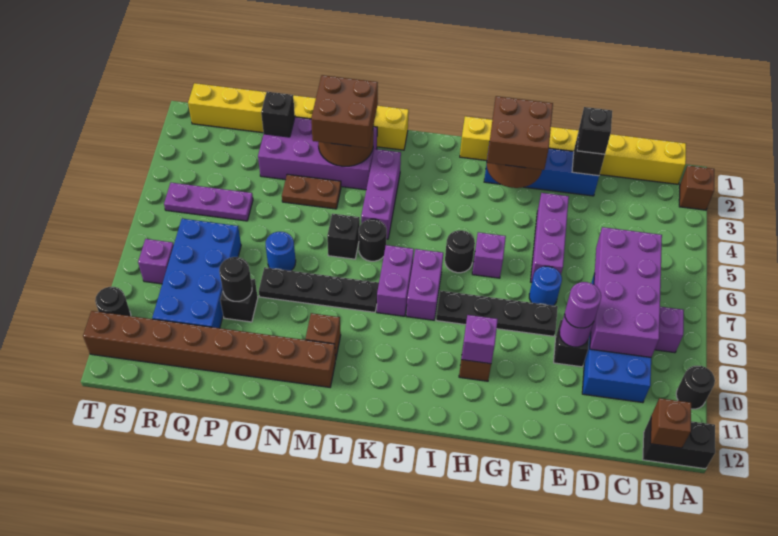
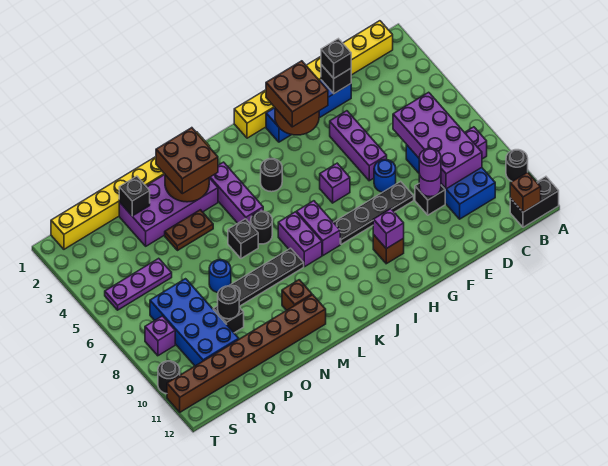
brown 1x1 brick [679,165,714,210] -> none
black 1x1 round brick [445,230,475,273] -> black 1x1 round brick moved to [261,159,282,192]

